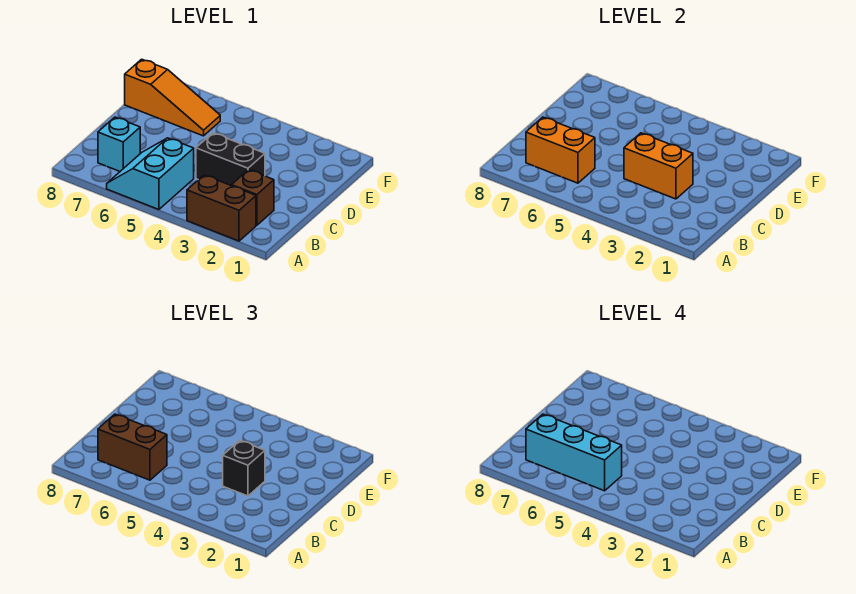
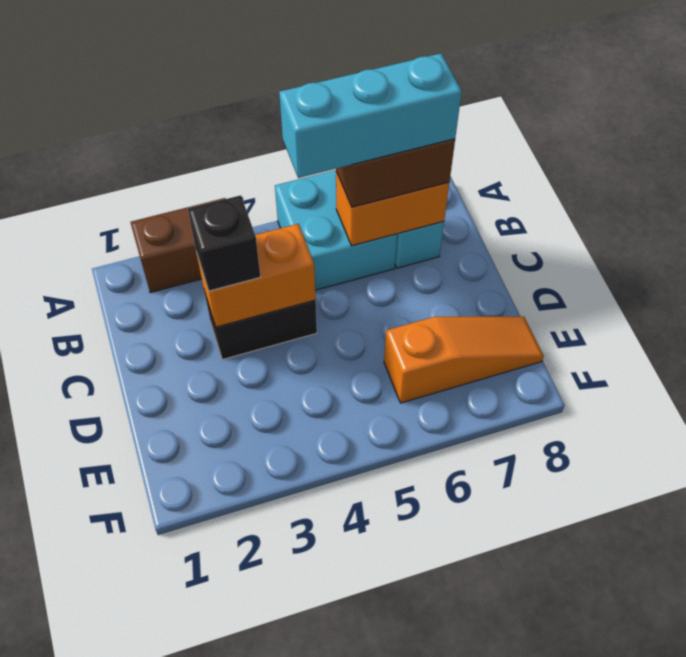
cyan 2x2 slope [107,138,194,210] -> cyan 2x2 brick [275,170,397,290]
brown 1x1 brick [231,170,274,225] -> none
orange 1x3 slope [125,59,220,136] -> orange 1x3 slope turned to [384,317,544,403]

